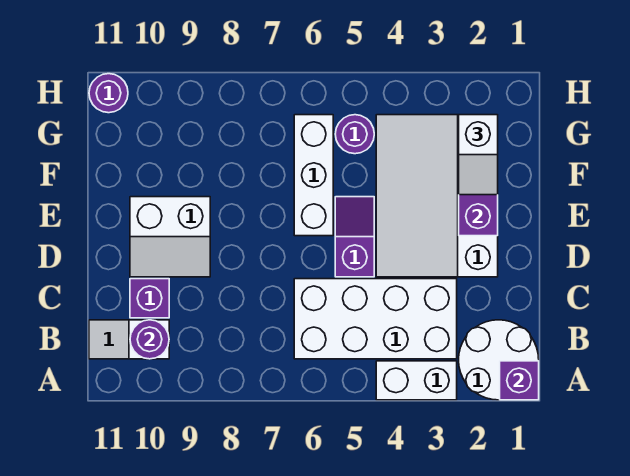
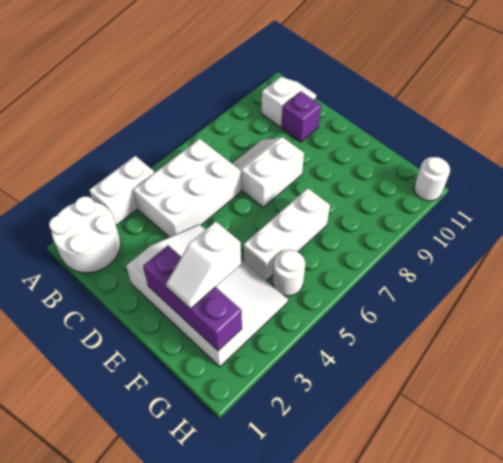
purple 1x1 brick [500,361,539,400] -> none
white 2x4 brick [294,279,457,359] -> white 2x3 brick [133,139,241,237]
purple 1x1 round brick [130,320,169,359] -> none
purple 1x2 slope [335,197,374,277] -> none
white 2x2 slope [130,197,210,277] -> white 2x2 slope moved to [233,137,304,207]
white 1x3 brick [294,115,333,236] -> white 1x3 brick turned to [244,188,330,281]
white 1x2 slope [459,115,498,195] -> white 1x2 slope turned to [166,221,241,309]
purple 1x1 round brick [335,115,374,154] -> white 1x1 round brick [273,250,305,296]
purple 1x1 round brick [89,74,128,113] -> white 1x1 round brick [414,157,450,201]

